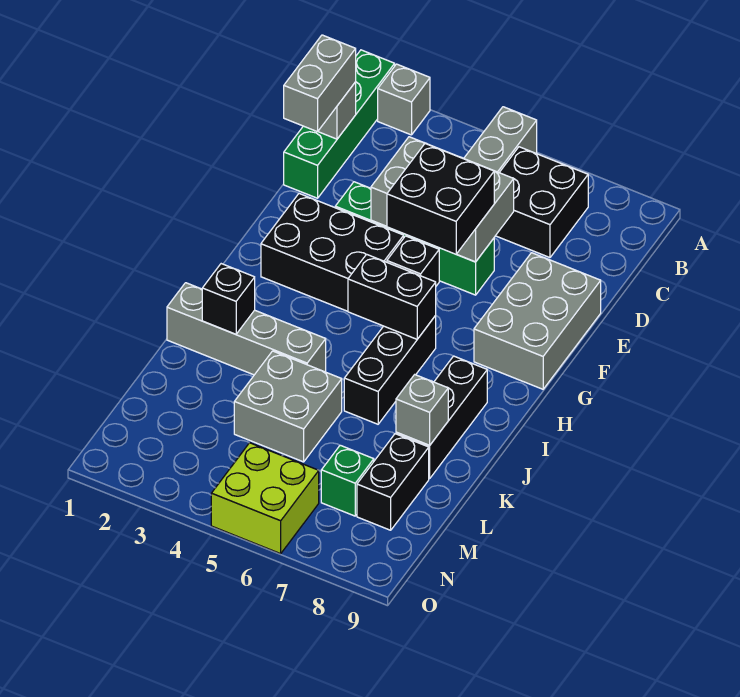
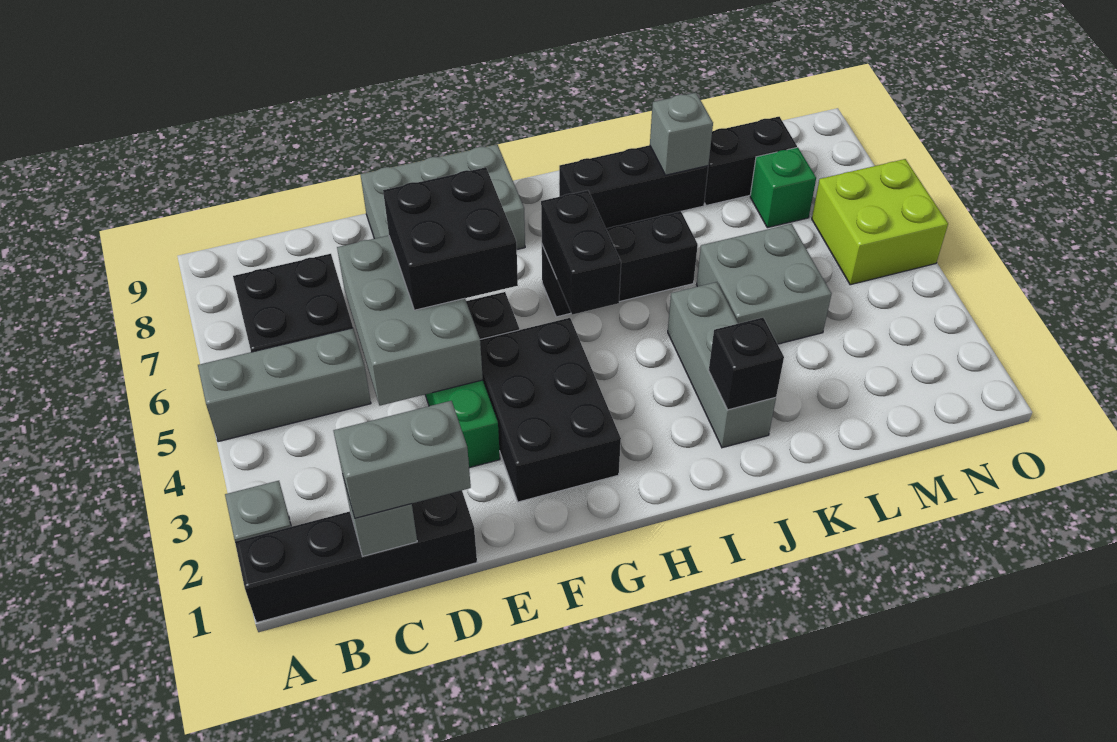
green 1x4 brick [284,50,395,198] -> black 1x4 brick [235,490,477,622]
grey 1x4 brick [167,283,326,375] -> grey 1x3 brick [668,282,776,448]

